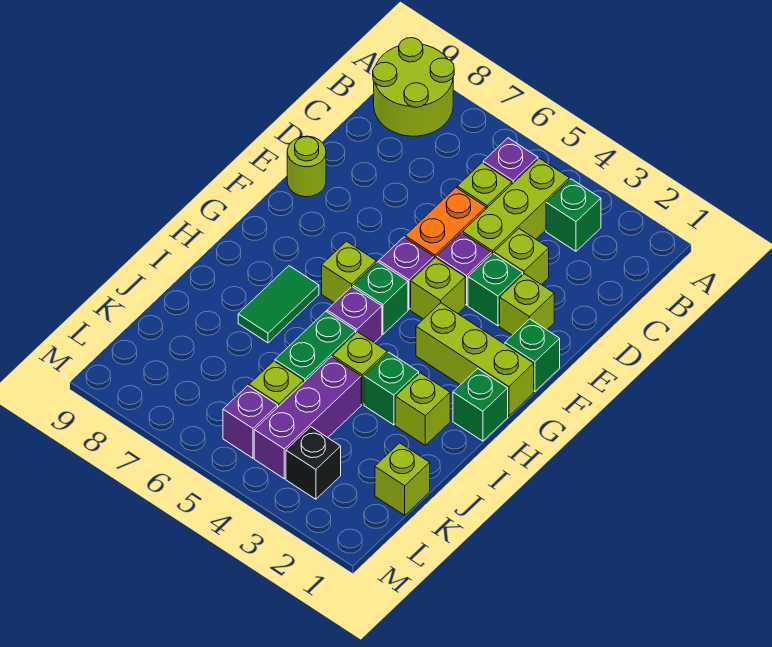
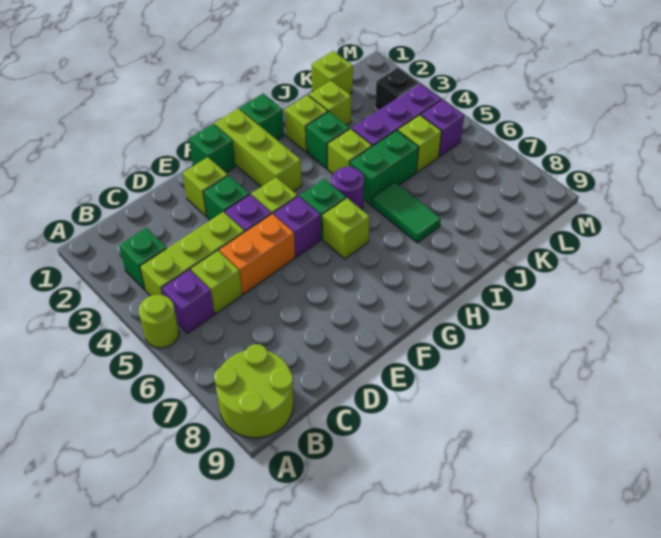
lime 1x1 brick [494,229,549,285] -> lime 1x1 brick moved to [309,81,351,125]
lime 1x1 round brick [287,136,326,197] -> lime 1x1 round brick moved to [139,295,179,348]
purple 1x1 brick [327,287,382,343] -> purple 1x1 round brick [332,167,364,210]
green 1x2 tile [238,266,319,343] -> green 1x2 tile turned to [372,182,441,243]

